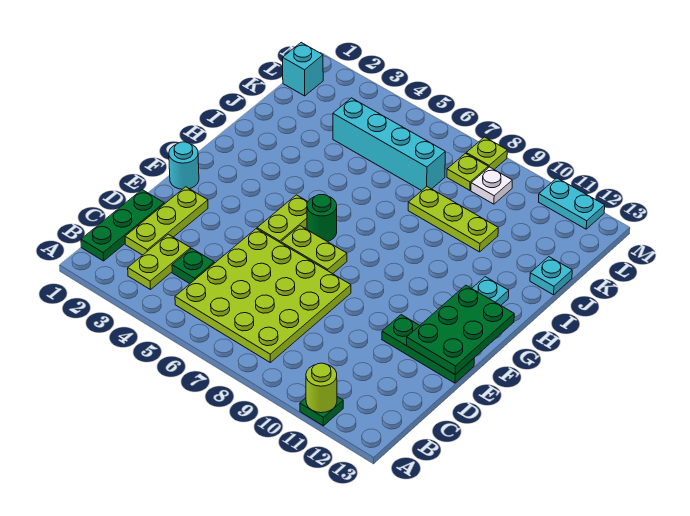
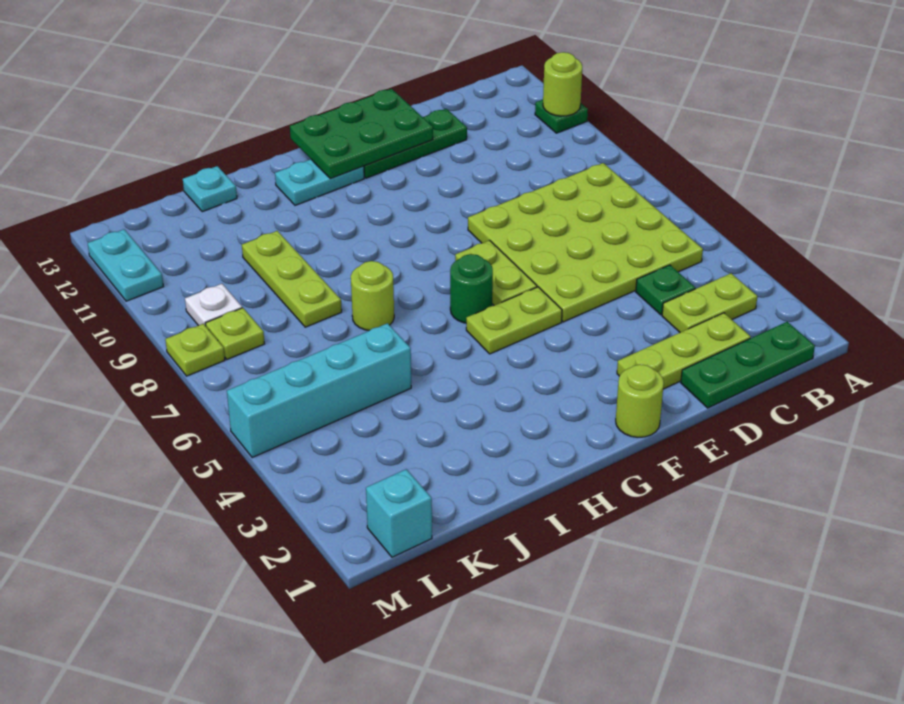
green 1x3 plate [382,315,474,383] -> green 1x3 plate turned to [364,109,467,178]
cyan 1x1 round brick [169,142,199,189] -> lime 1x1 round brick [616,364,664,437]
none -> lime 1x1 round brick [351,261,394,331]
cyan 1x4 brick [333,98,445,191] -> cyan 1x4 brick turned to [227,323,411,457]

